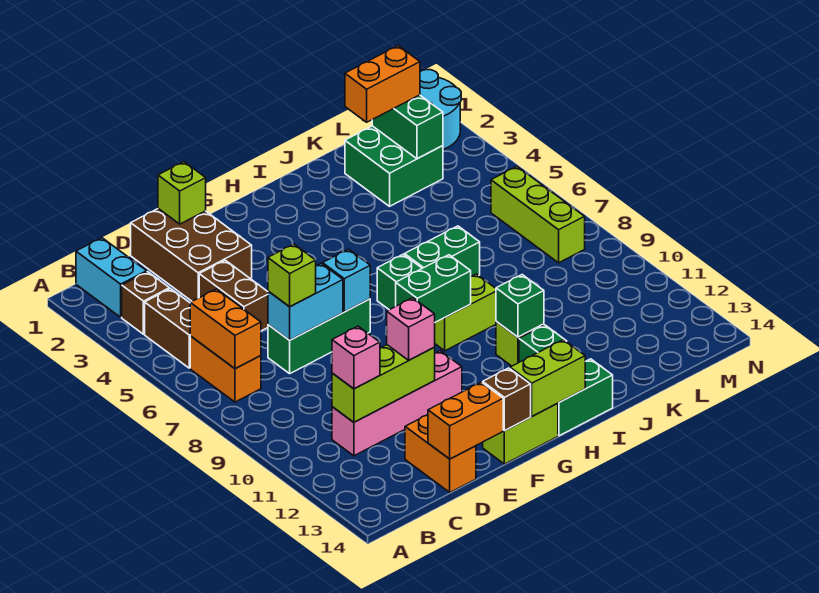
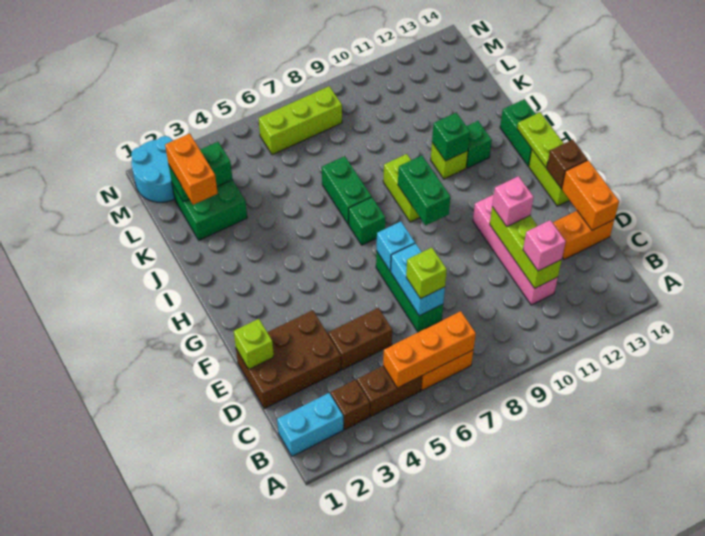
orange 1x2 brick [190,289,261,369] -> orange 1x3 brick [383,311,476,388]
lime 1x2 brick [510,340,585,416] -> lime 1x2 plate [517,112,564,168]

